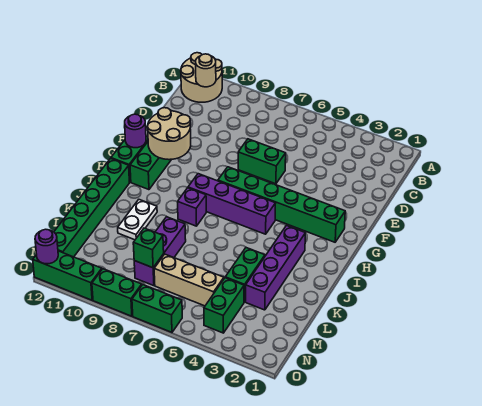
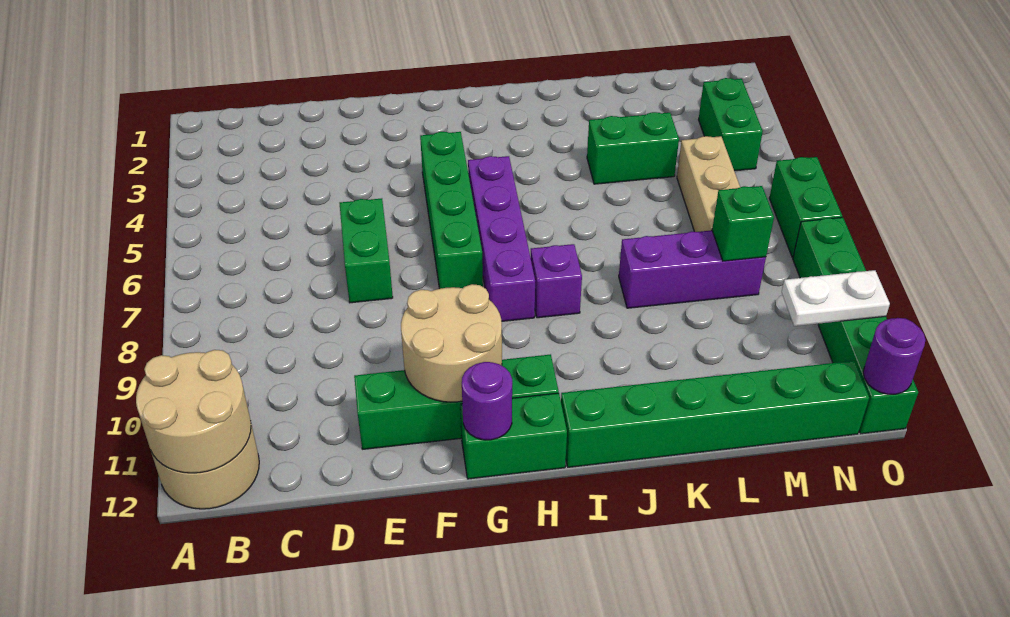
tan 1x1 round brick [196,54,216,87] -> tan 2x2 round brick [136,350,251,473]
green 1x6 brick [218,167,345,242] -> green 1x4 brick [420,132,483,289]
purple 1x4 brick [246,226,305,310] -> none
white 1x2 plate [118,200,157,240] -> white 1x2 plate moved to [782,270,890,326]
green 1x2 brick [204,278,244,333] -> green 1x2 brick turned to [699,78,763,171]

